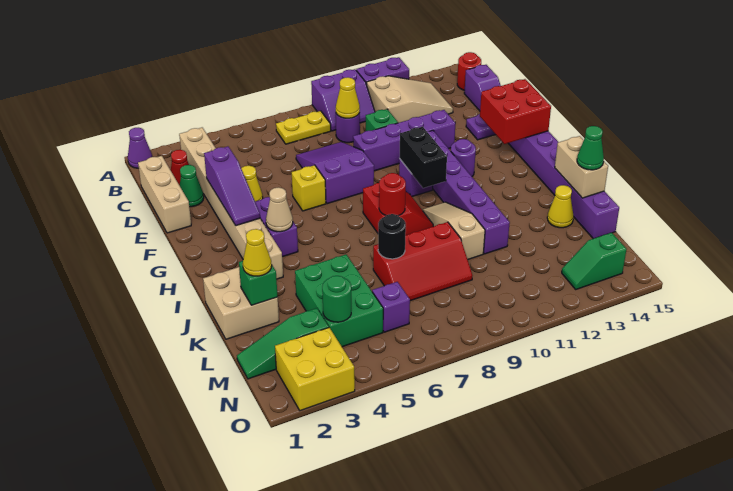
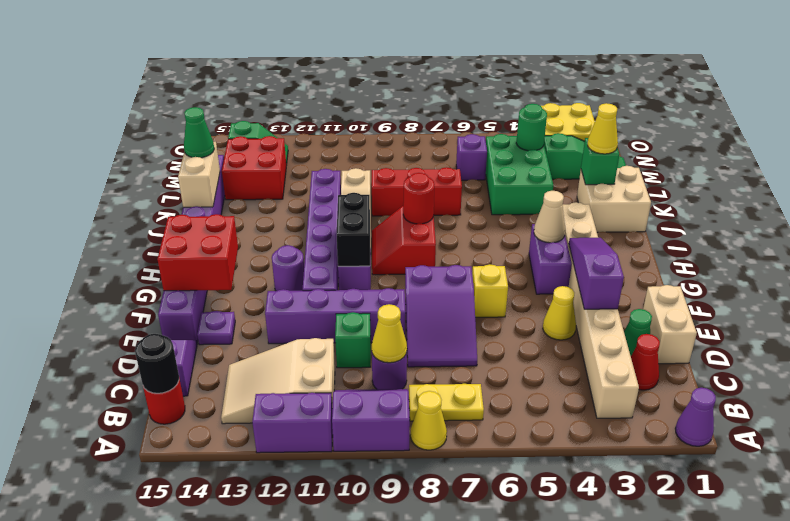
tan 1x3 brick [138,156,191,233] -> tan 1x2 brick [643,285,697,364]
black 1x1 round brick [378,214,406,259] -> black 1x1 round brick moved to [135,334,179,393]
yellow 1x1 cone [547,185,574,228] -> yellow 1x1 cone moved to [410,391,447,450]
none -> red 2x2 brick [222,136,286,200]

